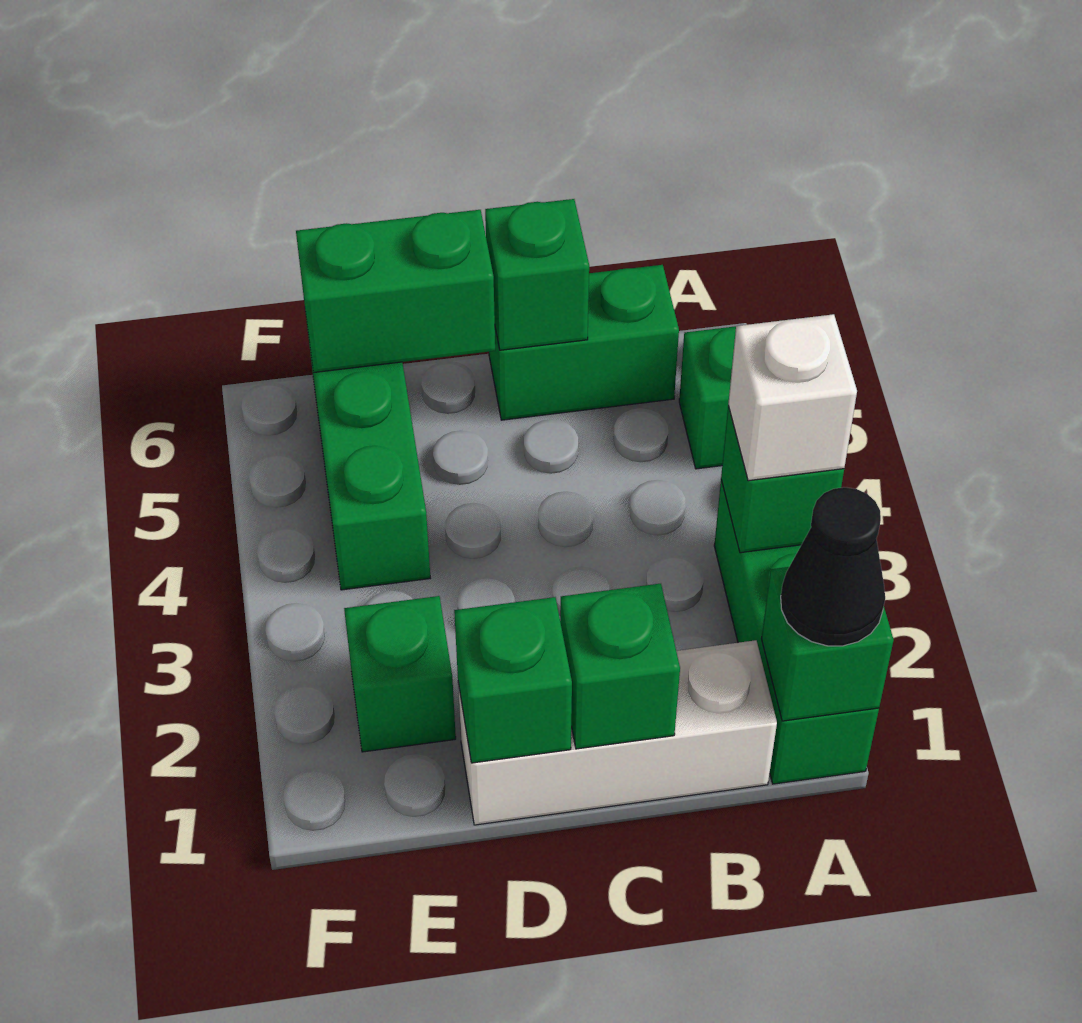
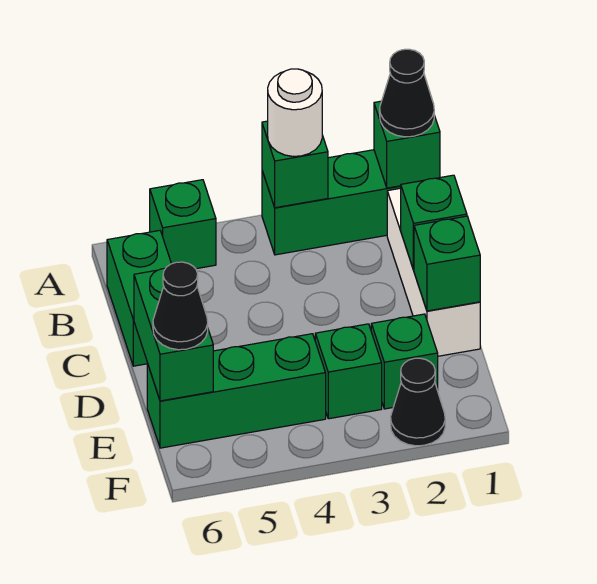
white 1x1 brick [728,314,857,481] -> white 1x1 round brick [268,69,322,156]
green 1x1 brick [485,199,589,350] -> green 1x1 brick moved to [315,324,382,419]
none -> black 1x1 cone [153,262,208,350]
none -> black 1x1 cone [391,358,445,446]

